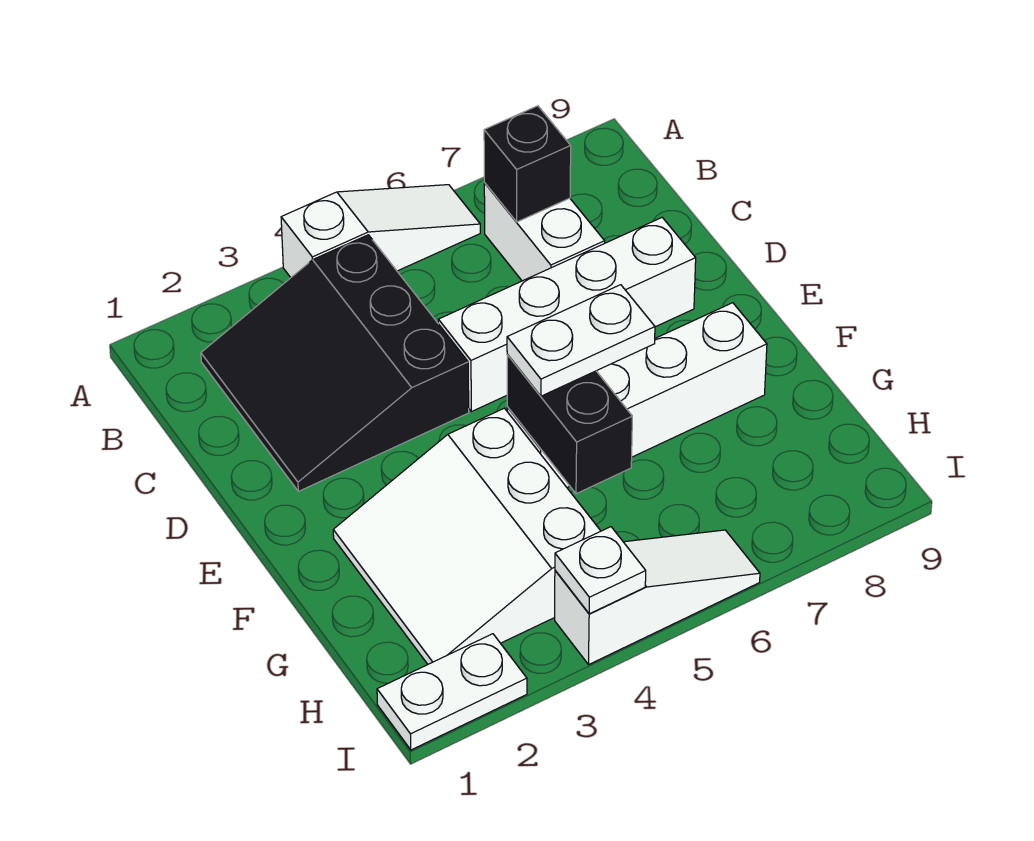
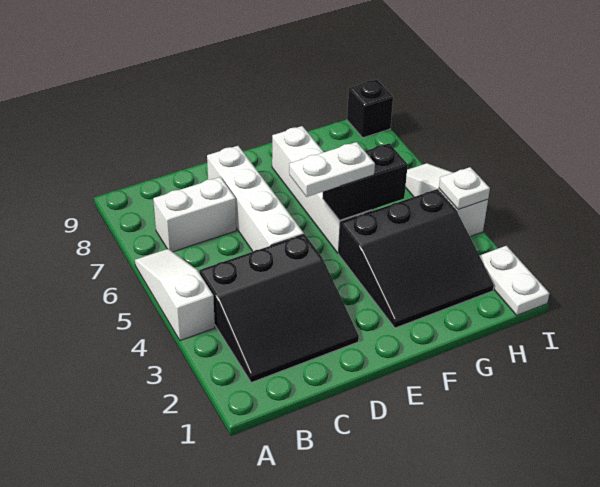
black 1x1 brick [484,106,571,222] -> black 1x1 brick moved to [347,80,393,138]
white 3x3 slope [333,408,600,664] -> black 3x3 slope [339,189,494,328]
white 1x2 plate [507,285,655,396] -> white 1x2 plate turned to [289,142,375,197]

